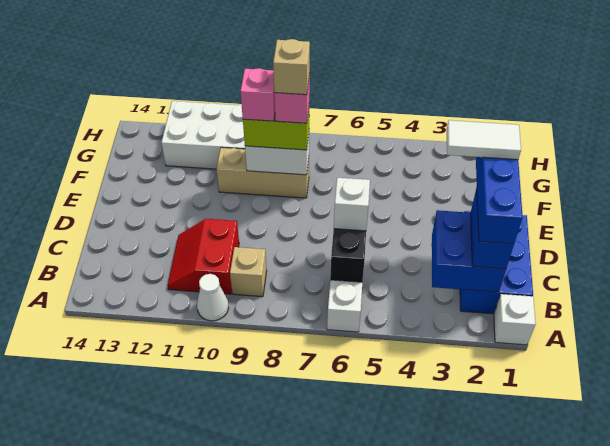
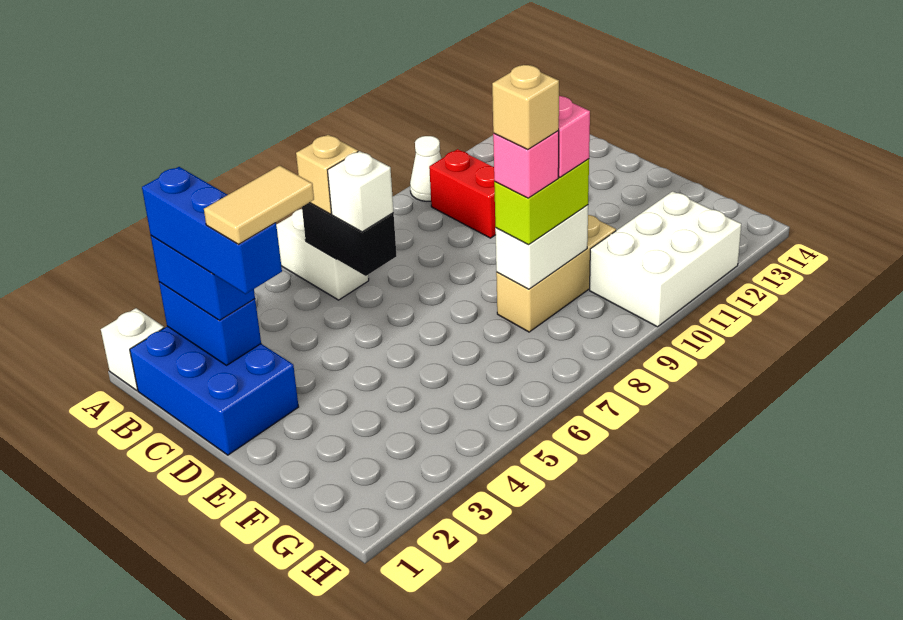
blue 2x2 brick [432,210,506,292] -> blue 1x2 brick [159,282,261,365]
tan 1x1 brick [230,247,267,297] -> tan 1x1 brick moved to [296,135,358,214]
white 1x2 tile [447,120,521,160] -> tan 1x2 tile [204,166,314,244]

